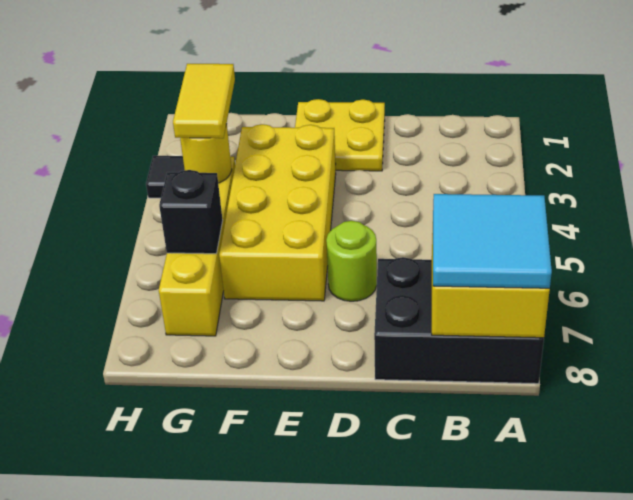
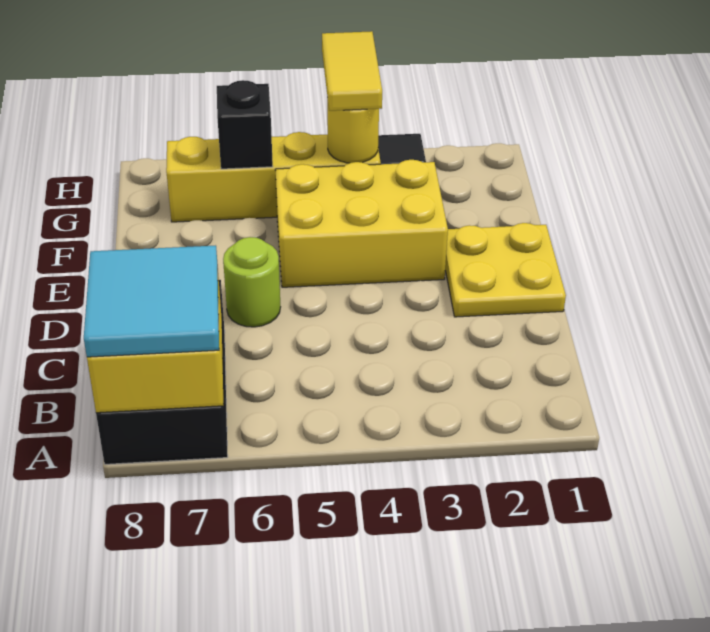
yellow 2x4 brick [219,124,336,301] -> yellow 2x3 brick [275,160,448,287]
yellow 1x2 tile [173,64,235,138] -> yellow 1x2 tile turned to [322,31,382,111]

